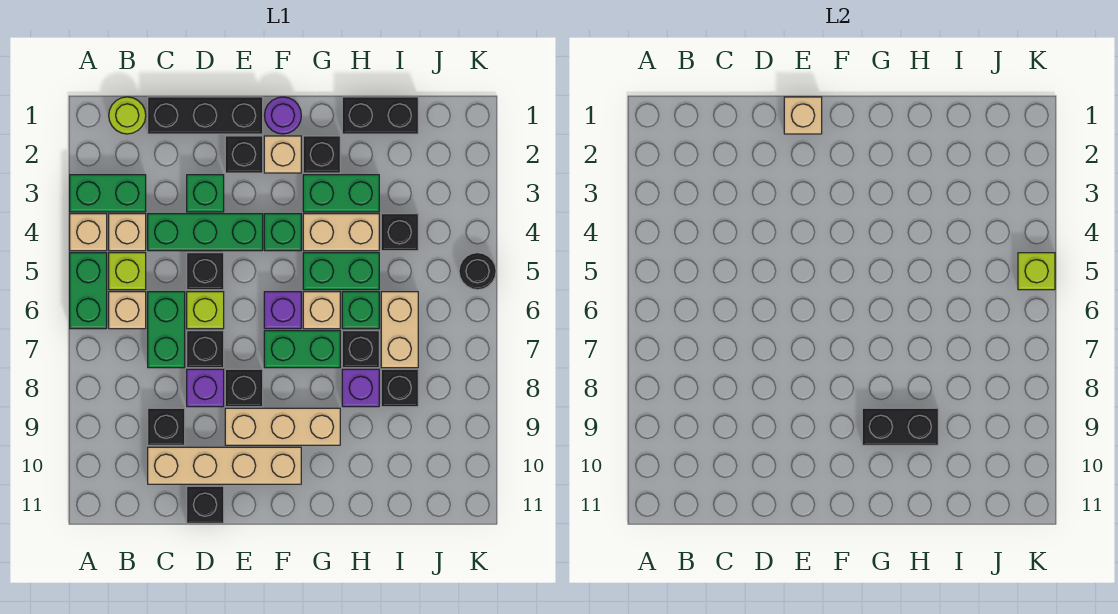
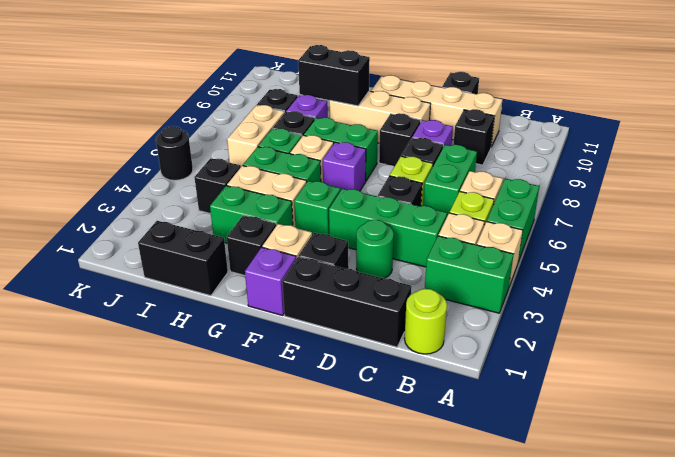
green 1x1 brick [187,175,224,212] -> green 1x1 round brick [356,220,394,278]
tan 1x1 brick [784,97,822,134] -> none
purple 1x1 round brick [264,97,301,134] -> purple 1x1 brick [245,247,296,315]
lime 1x1 brick [1018,253,1055,290] -> none

